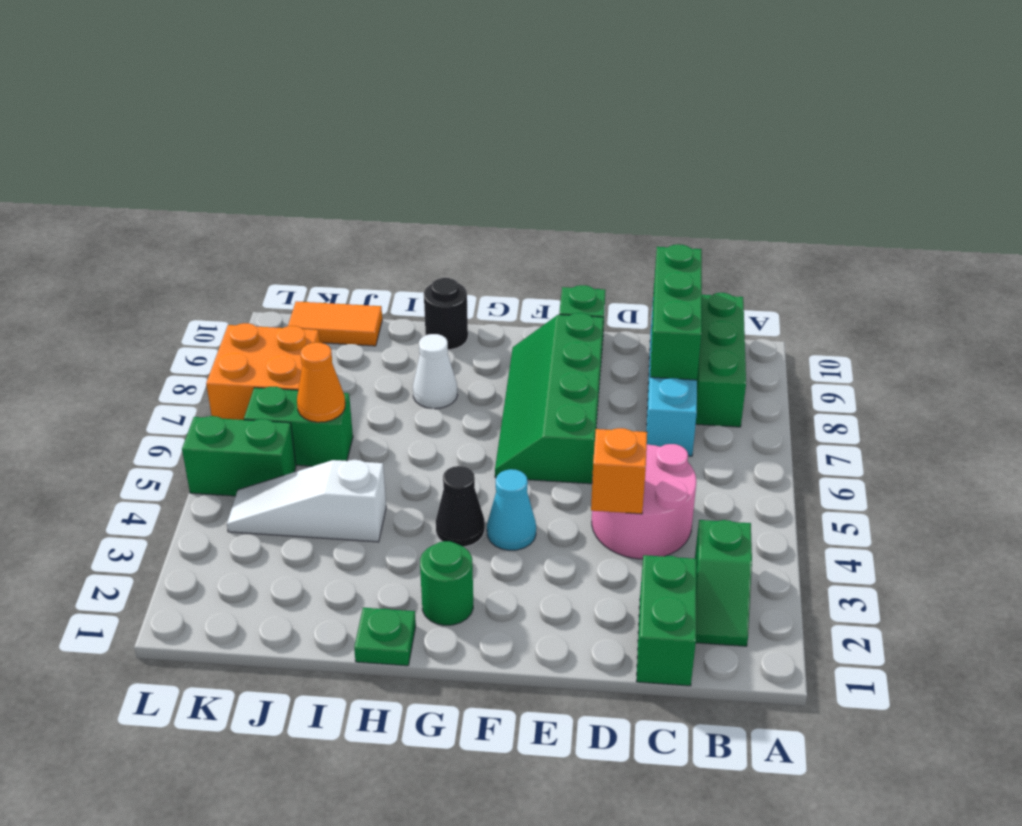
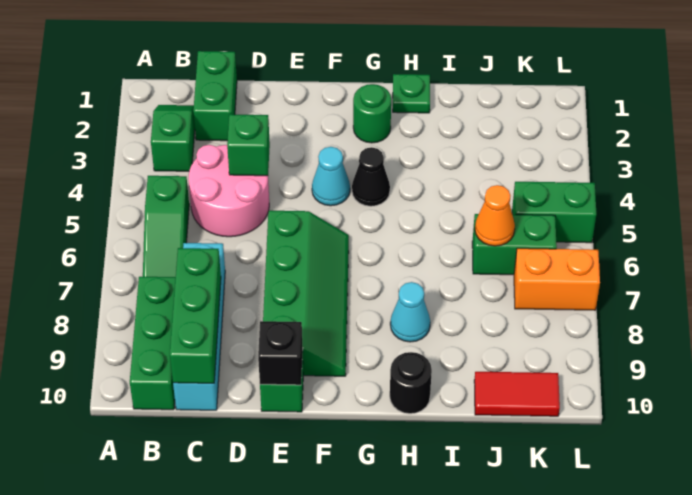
none -> green 1x3 slope [143,176,189,277]
orange 1x1 brick [591,428,647,514] -> green 1x1 brick [227,114,270,176]
none -> black 1x1 brick [258,321,303,385]
white 1x1 cone [413,334,458,409] -> cyan 1x1 cone [390,282,430,342]
white 1x3 slope [227,460,386,542] -> none
orange 1x2 tile [288,301,382,346] -> red 1x2 tile [474,372,560,416]
orange 2x2 brick [206,323,320,420] -> orange 1x2 brick [514,248,600,310]

